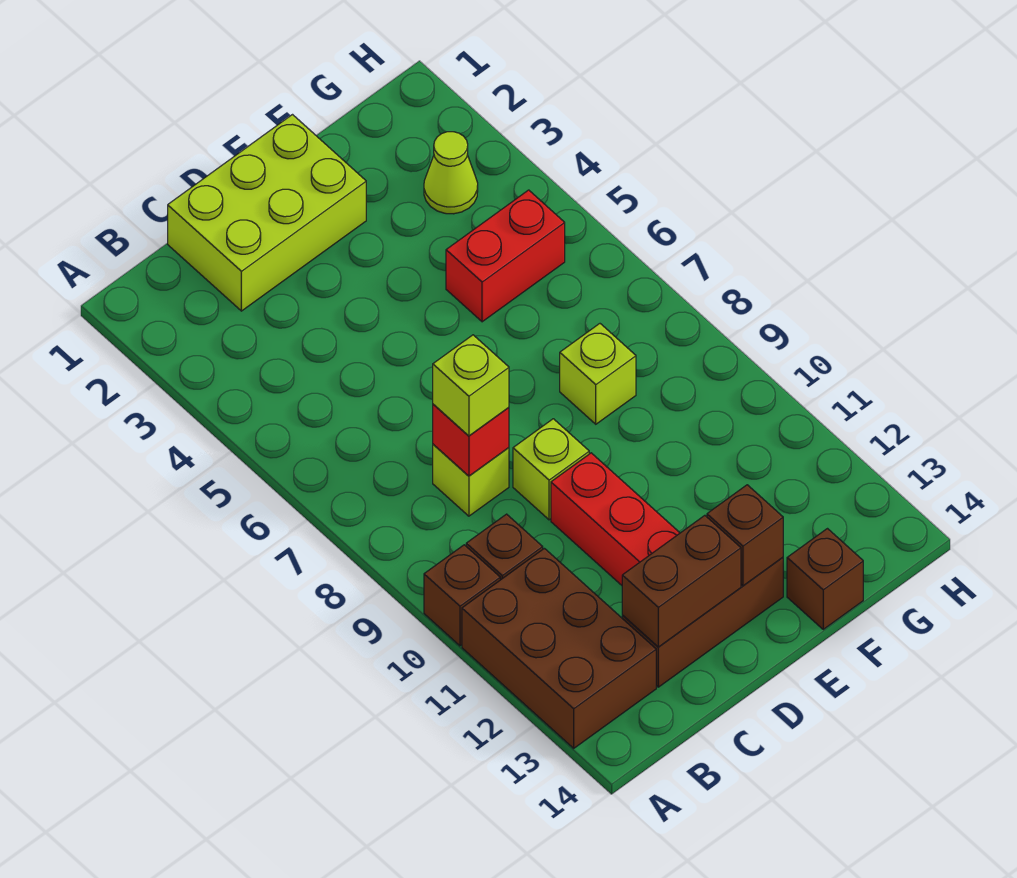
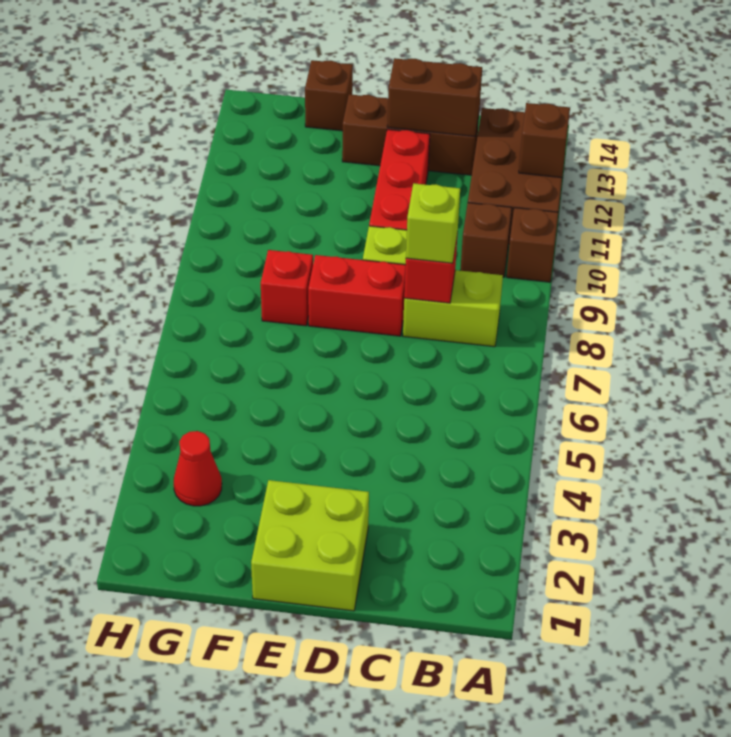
lime 2x3 brick [168,115,366,311] -> lime 2x2 brick [251,480,369,611]
lime 1x1 brick [433,444,509,516] -> lime 1x2 brick [403,270,503,347]
brown 1x1 brick [707,485,783,586] -> brown 1x1 brick moved to [519,103,570,178]
red 1x2 brick [446,190,565,322] -> red 1x2 brick moved to [308,255,406,336]
lime 1x1 brick [560,324,636,424] -> red 1x1 brick [261,250,313,326]
lime 1x1 cone [424,132,478,214] -> red 1x1 cone [174,431,222,506]

